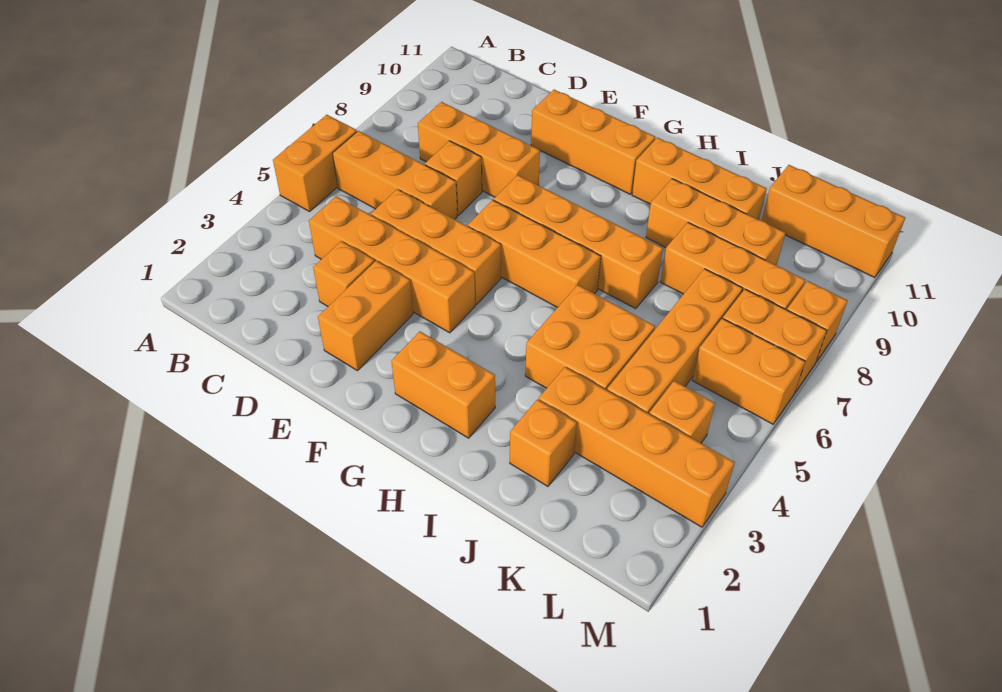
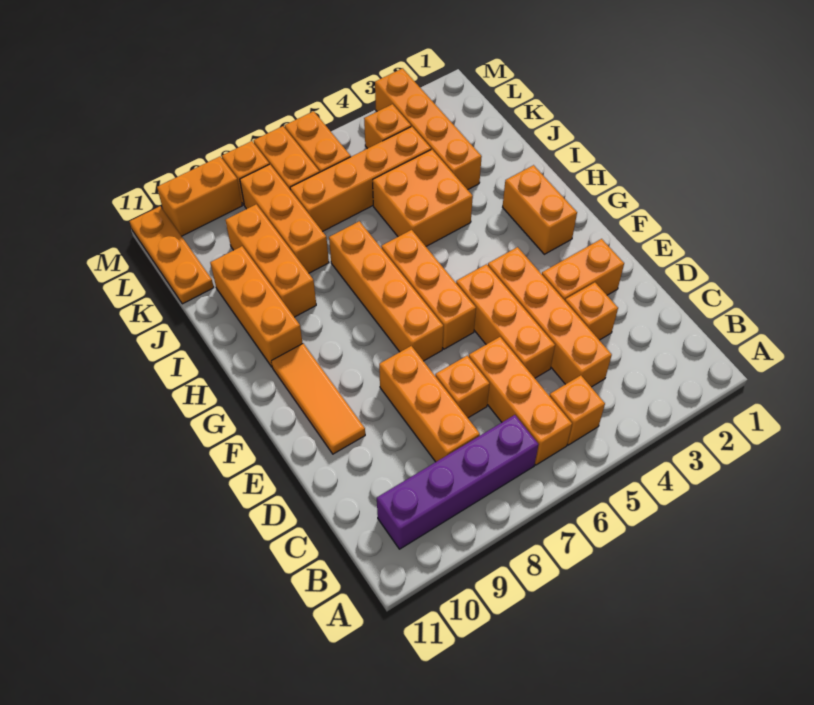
orange 1x2 brick [273,115,357,212] -> orange 1x2 brick moved to [157,157,242,236]
none -> purple 1x4 brick [377,415,539,549]
orange 1x3 brick [531,90,655,194] -> orange 1x3 tile [271,344,365,454]
orange 1x1 brick [510,400,577,486] -> orange 1x1 brick moved to [550,375,605,445]
orange 1x3 brick [762,165,905,278] -> orange 1x3 plate [129,206,214,304]

